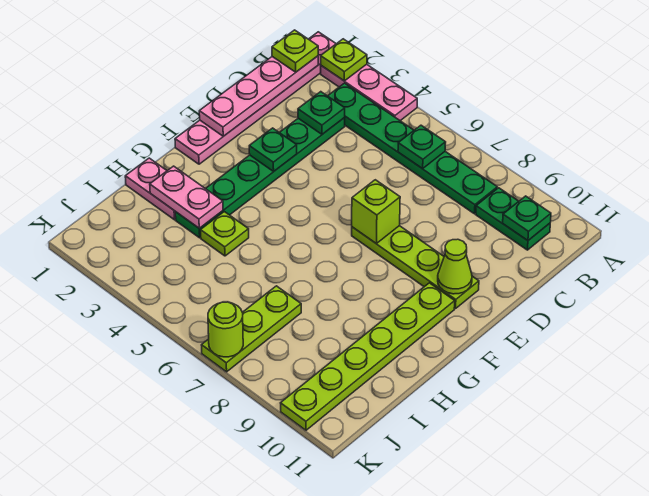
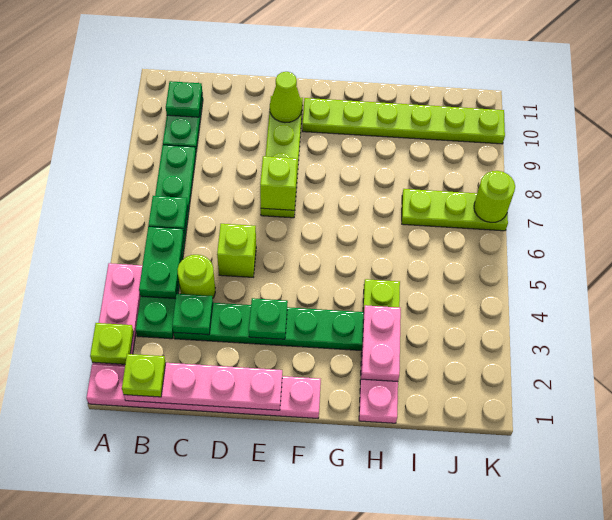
none -> green 1x2 plate [139,227,184,299]
none -> lime 1x1 round brick [177,255,215,299]
none -> lime 1x1 brick [217,224,256,277]

